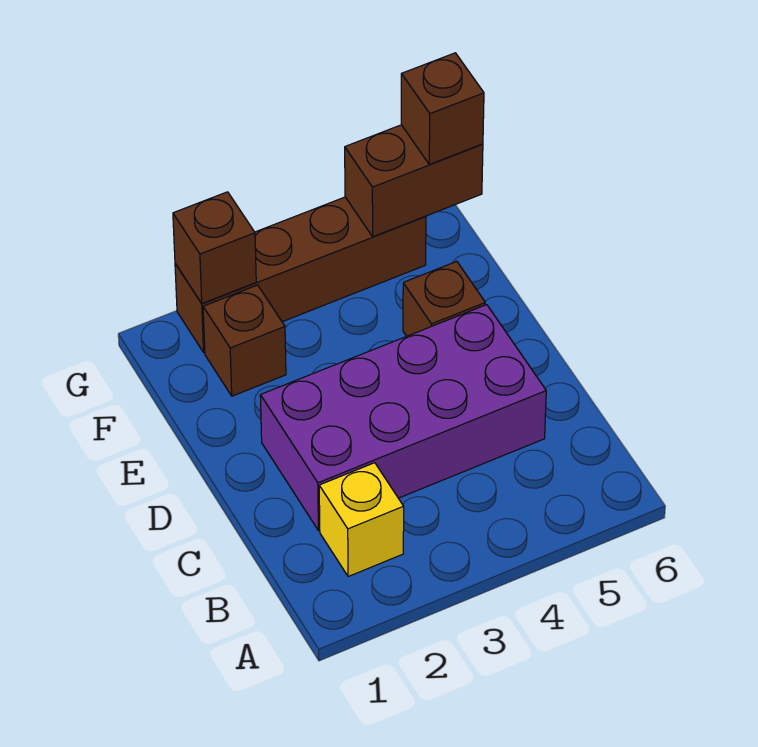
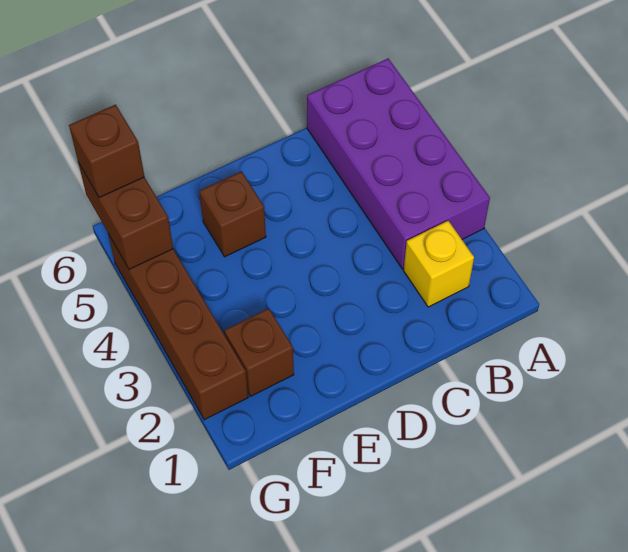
purple 2x4 brick [260,305,546,531] -> purple 2x4 brick moved to [307,59,490,269]
brown 1x1 brick [173,192,256,303] -> none

